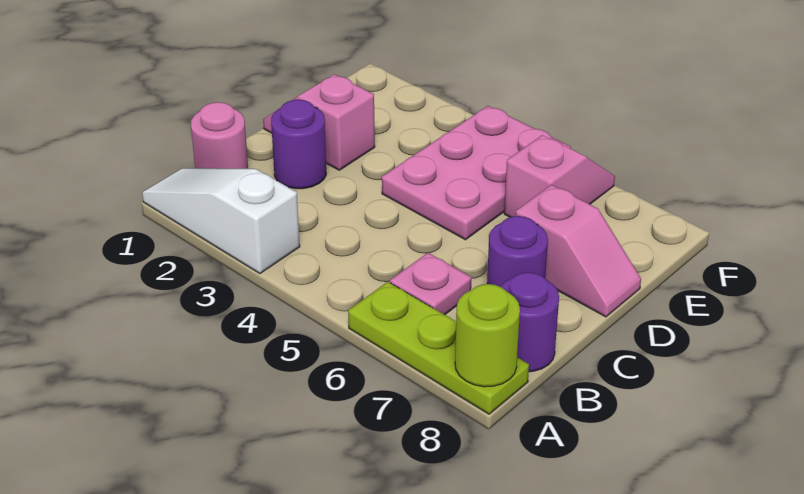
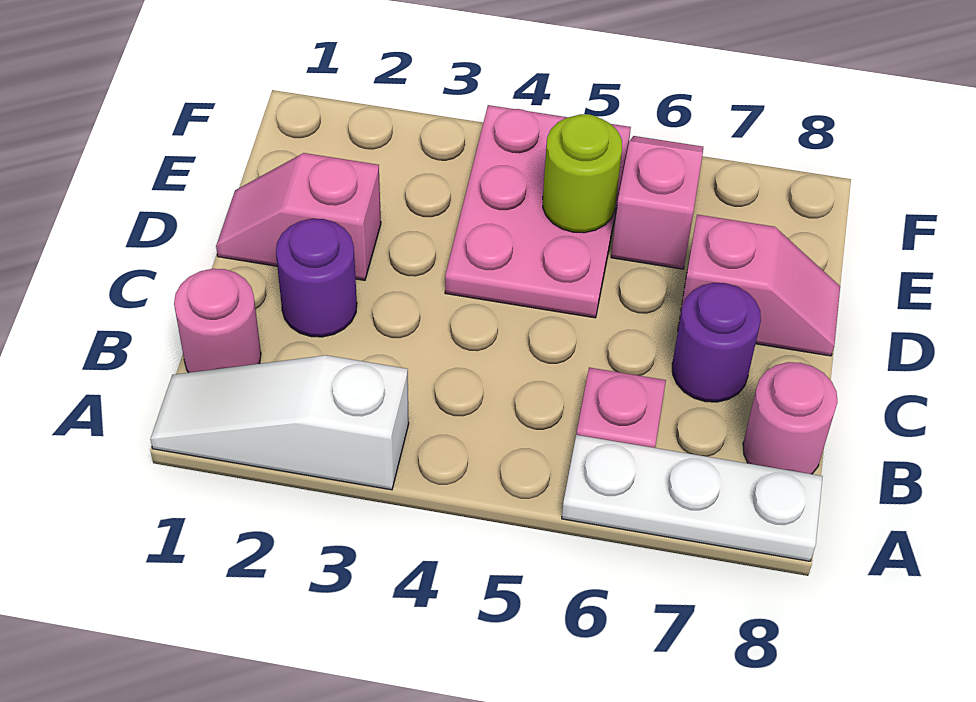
lime 1x3 plate [348,282,529,414] -> white 1x3 plate [562,435,823,561]
lime 1x1 round brick [455,284,520,387] -> lime 1x1 round brick moved to [543,114,622,233]
purple 1x1 round brick [500,272,559,372] -> pink 1x1 round brick [743,362,838,474]

